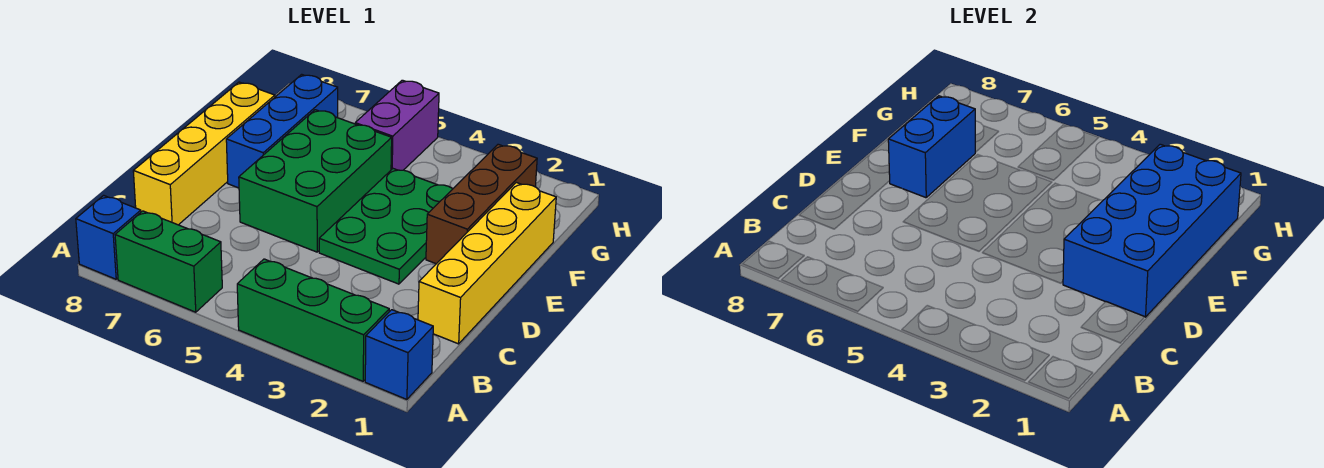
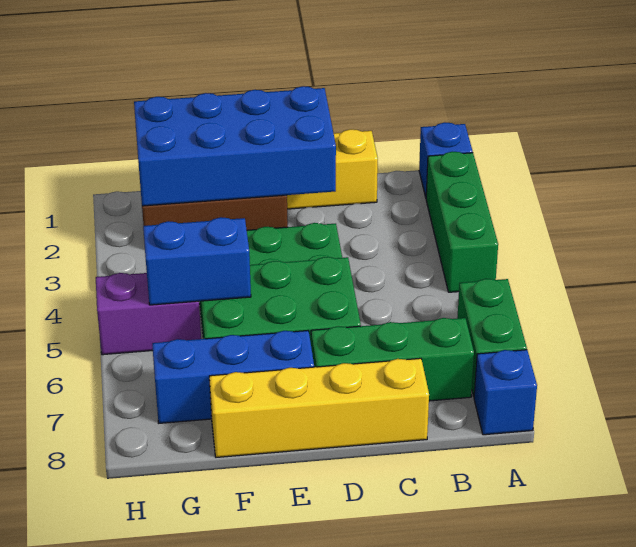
none -> green 1x3 brick [311,318,474,401]
blue 1x2 brick [888,96,975,198] -> blue 1x2 brick moved to [143,217,251,305]

